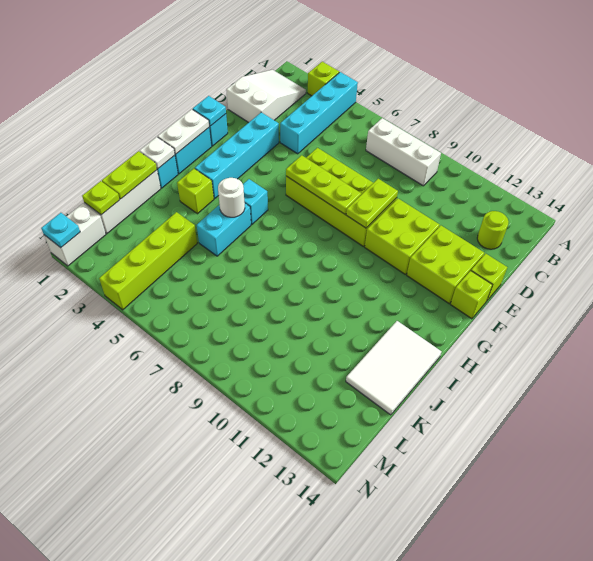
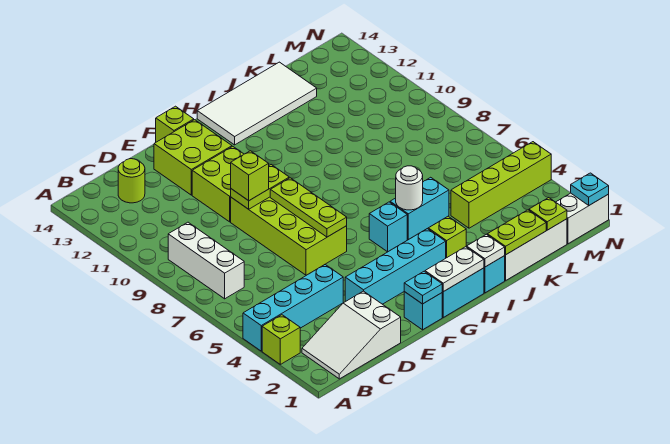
lime 1x1 brick [471,253,507,300] -> lime 1x1 brick moved to [231,151,269,201]
white 2x3 tile [346,321,442,415] -> white 2x4 tile [197,62,317,145]

